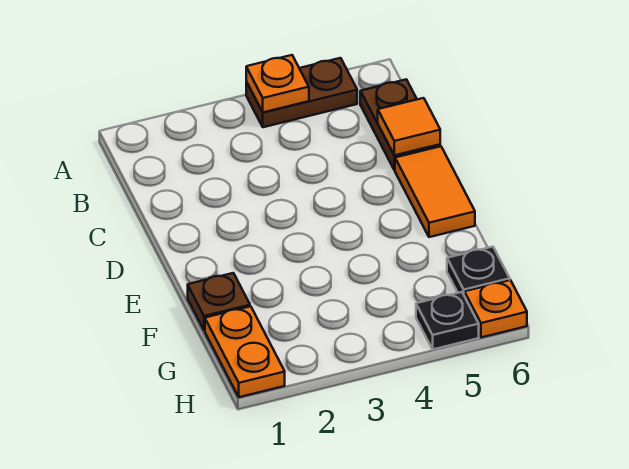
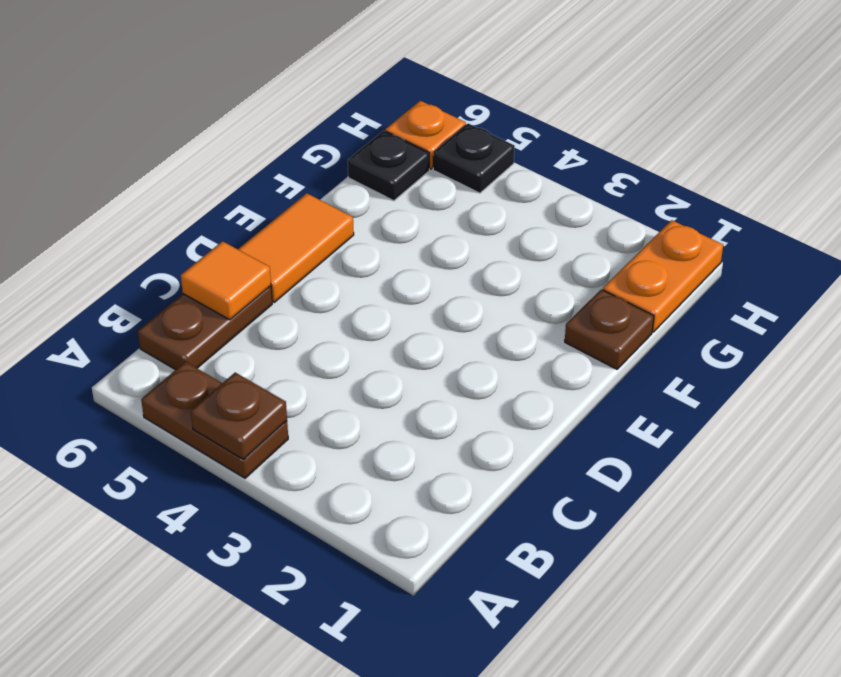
orange 1x1 plate [246,55,309,112] -> brown 1x1 plate [191,373,287,459]

